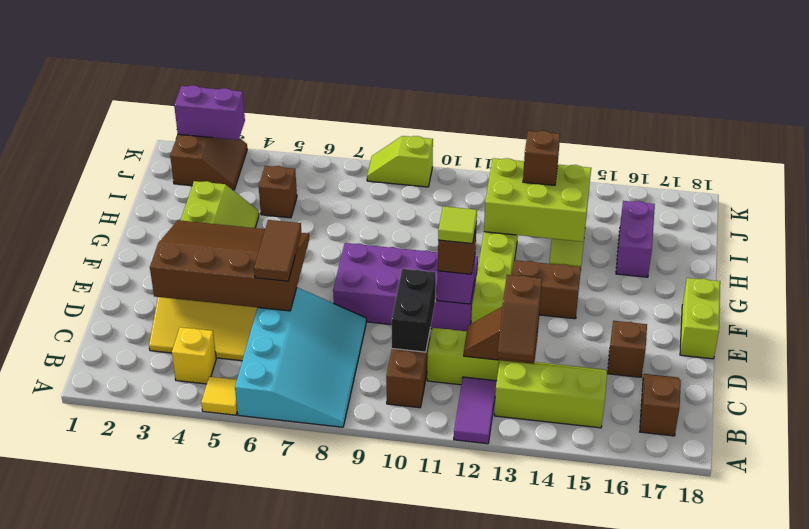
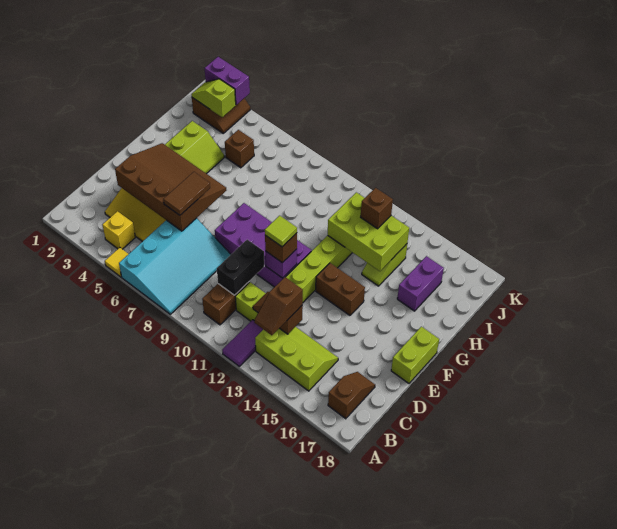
brown 1x1 brick [608,321,647,377] -> none
lime 1x2 slope [367,136,433,187] -> lime 1x2 slope moved to [191,79,236,117]

